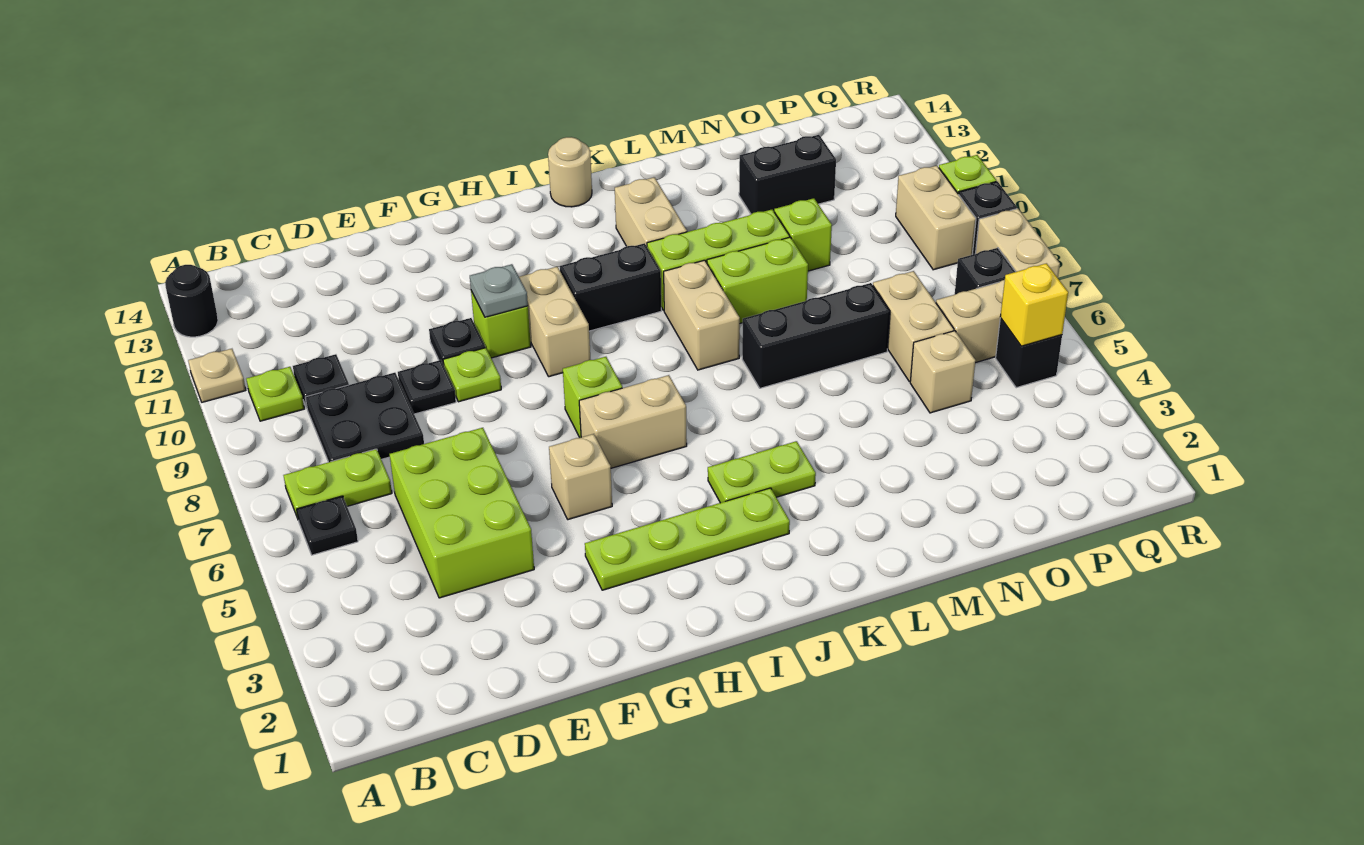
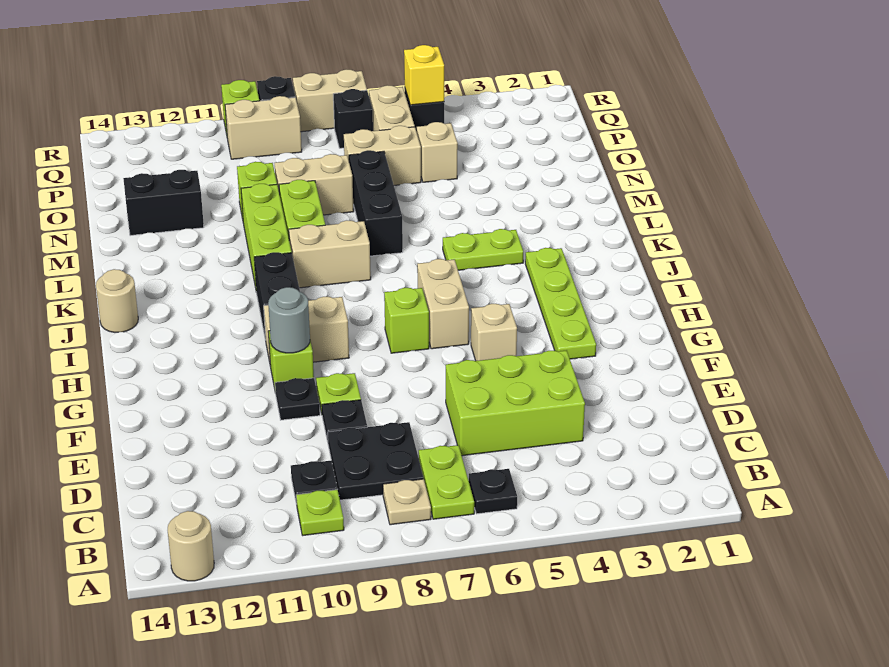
tan 1x1 plate [188,349,246,402] -> tan 1x1 plate moved to [383,479,431,525]
black 1x1 round brick [165,265,218,337] -> tan 1x1 round brick [168,511,214,581]
grey 1x1 plate [470,264,528,317] -> grey 1x1 round brick [268,287,310,353]
lime 1x2 plate [708,441,816,503] -> lime 1x2 plate turned to [443,229,523,270]
tan 1x2 brick [615,177,687,246] -> tan 1x2 brick moved to [275,154,354,215]
black 1x2 brick [739,135,836,214] -> black 1x2 brick turned to [123,170,204,236]

